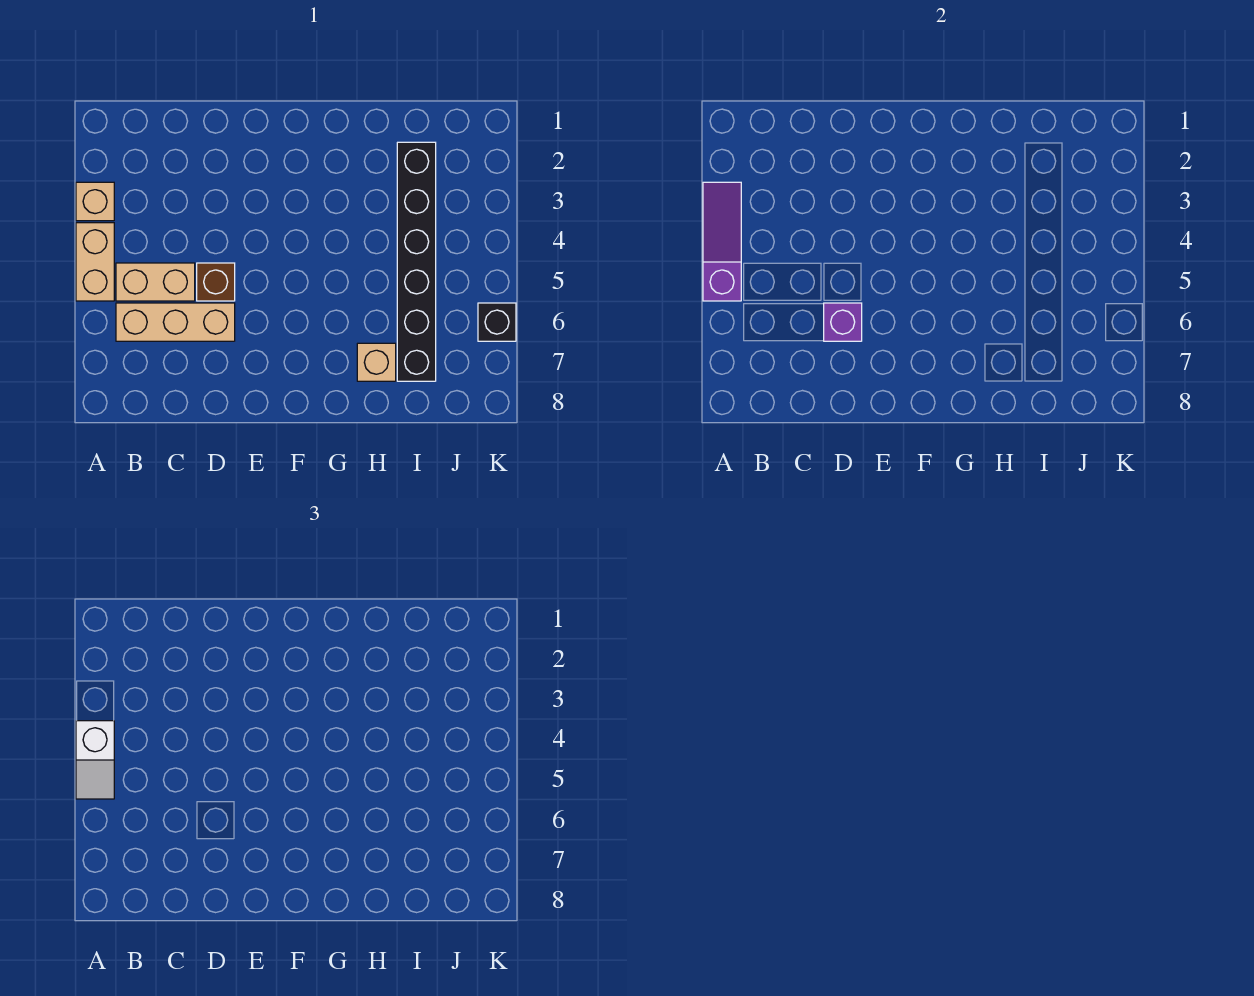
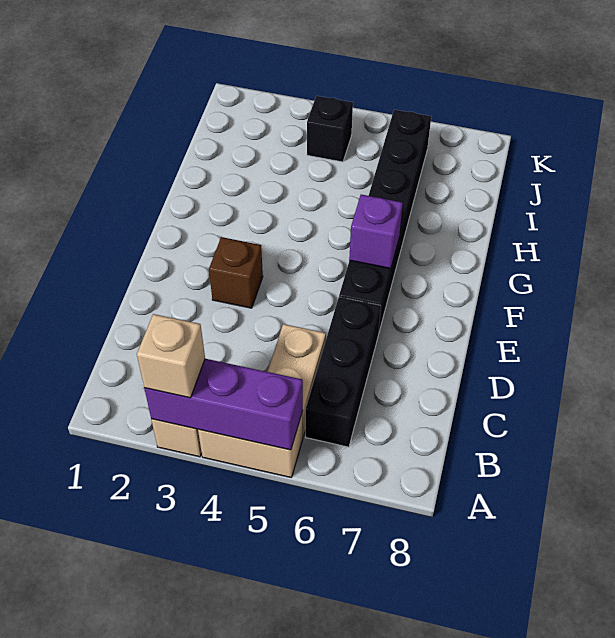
purple 1x3 slope [703,182,741,301] -> purple 1x3 brick [144,359,303,450]
white 1x2 slope [76,721,114,799] -> none
tan 1x3 brick [116,303,235,341] -> black 1x3 brick [306,297,381,447]
brown 1x1 brick [197,263,235,301] -> brown 1x1 brick moved to [209,237,263,308]
purple 1x1 brick [824,303,862,341] -> purple 1x1 brick moved to [349,195,403,269]
tan 1x1 brick [357,343,396,381] -> tan 1x1 brick moved to [137,314,205,398]
black 1x6 brick [397,142,436,381] -> black 1x6 brick turned to [339,110,431,334]
black 1x1 brick [478,303,516,341] -> black 1x1 brick moved to [307,96,353,162]

